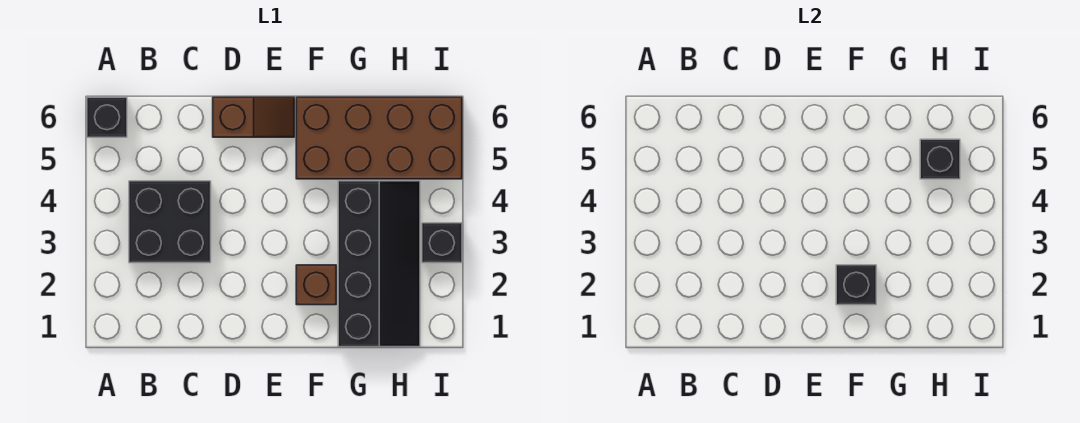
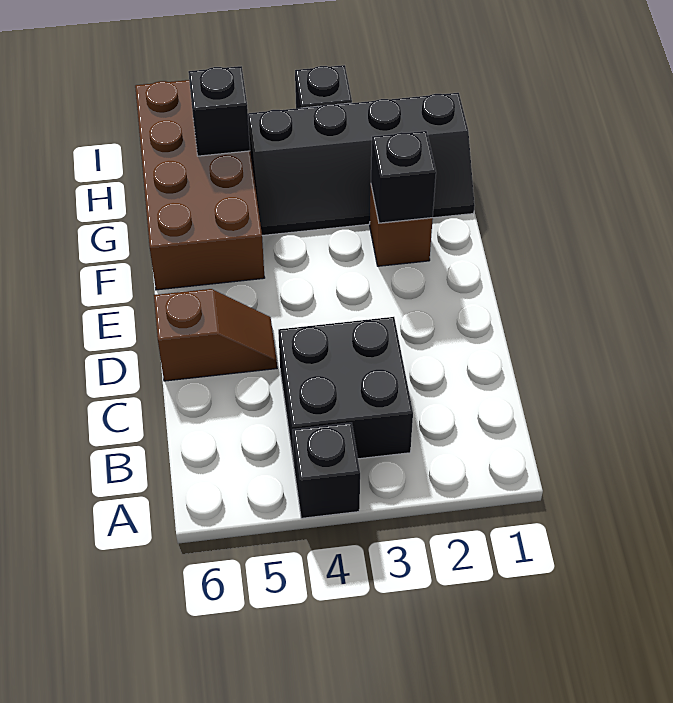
black 1x1 brick [87,97,127,137] -> black 1x1 brick moved to [293,423,360,518]
brown 1x2 slope [213,97,294,137] -> brown 1x2 slope turned to [154,289,277,381]
black 2x4 slope [338,181,420,347] -> black 2x4 slope turned to [248,93,475,235]

